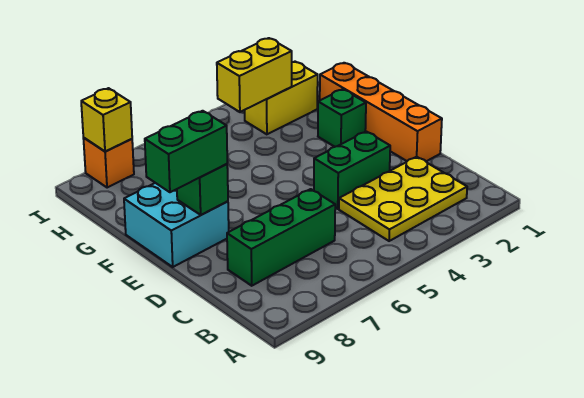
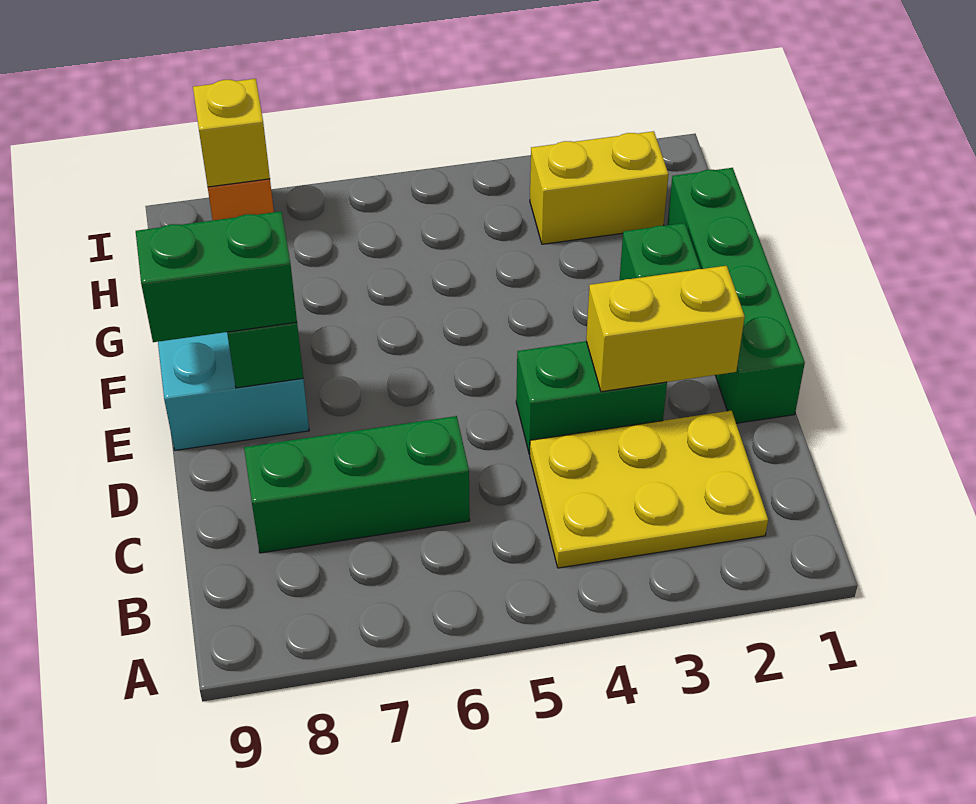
orange 1x4 brick [320,63,442,161] -> green 1x4 brick [668,168,805,423]
yellow 1x2 brick [217,38,292,112] -> yellow 1x2 brick moved to [586,266,745,392]

